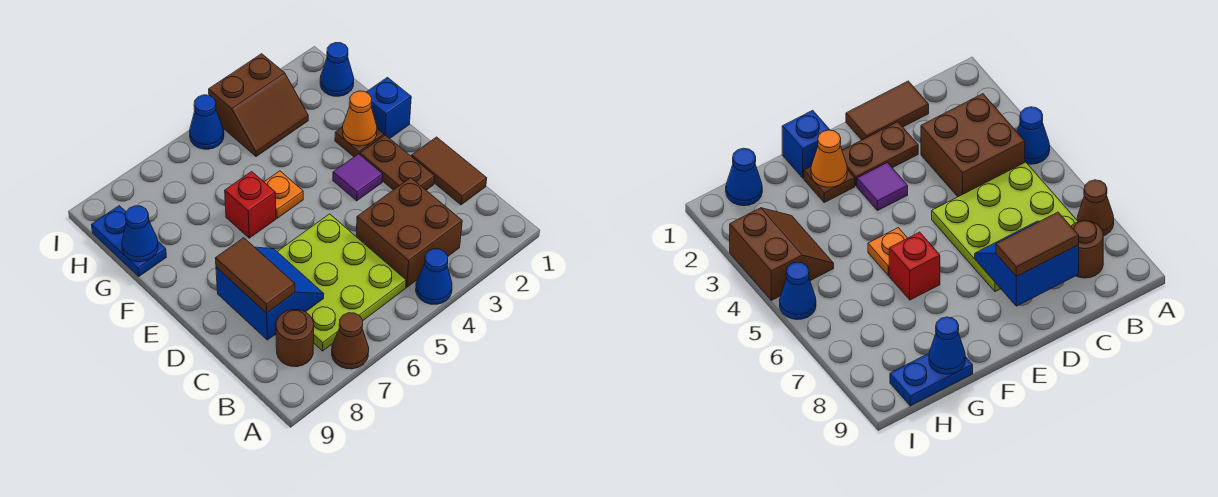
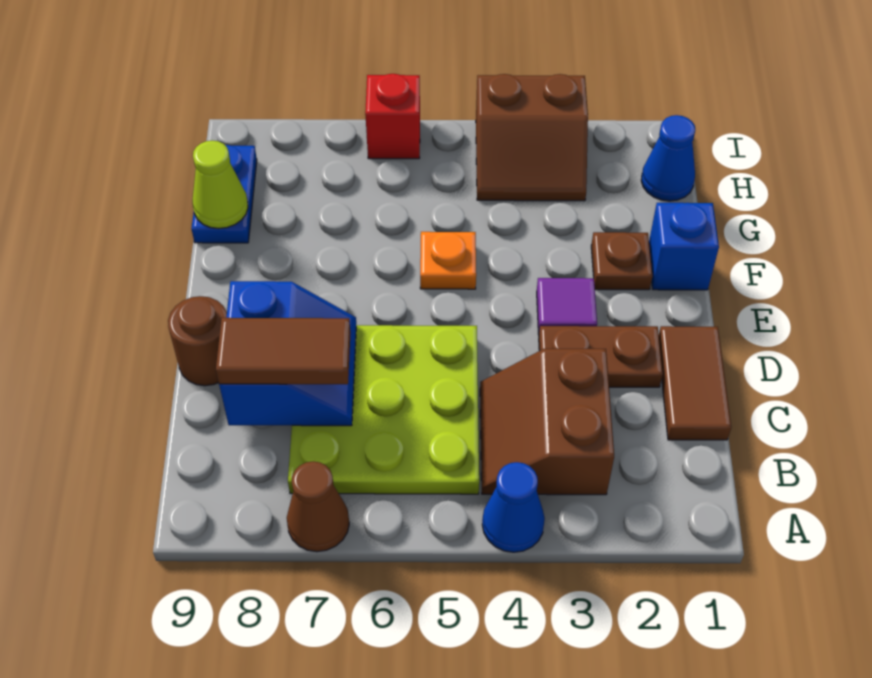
brown 2x2 brick [356,178,462,287] -> brown 2x2 slope [480,349,614,495]
brown 1x1 round brick [276,310,314,367] -> brown 1x1 round brick moved to [168,296,227,386]
brown 1x2 tile [215,238,295,313] -> brown 1x2 tile turned to [216,318,351,384]
brown 1x2 plate [360,135,435,190] -> brown 1x2 plate turned to [539,326,663,387]
orange 1x1 cone [343,91,377,146] -> none
red 1x1 brick [225,171,276,238] -> red 1x1 brick moved to [365,74,420,159]
blue 1x1 cone [122,206,158,262] -> lime 1x1 cone [193,140,248,229]
blue 1x1 cone [190,95,224,149] -> none

